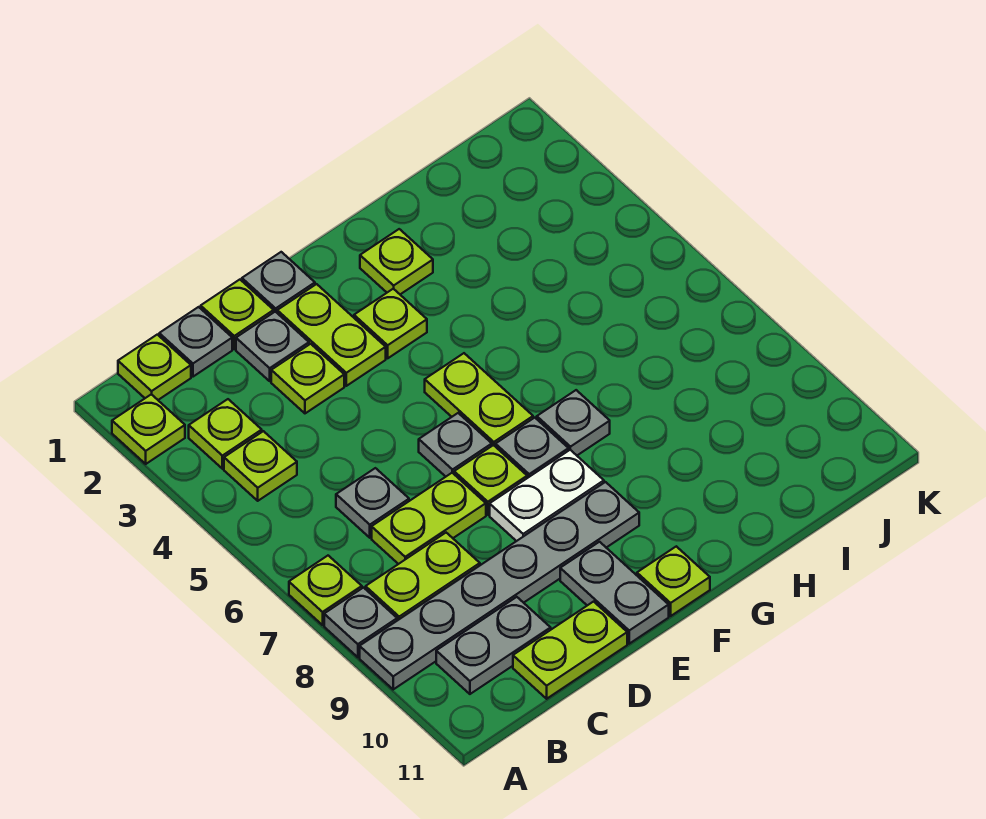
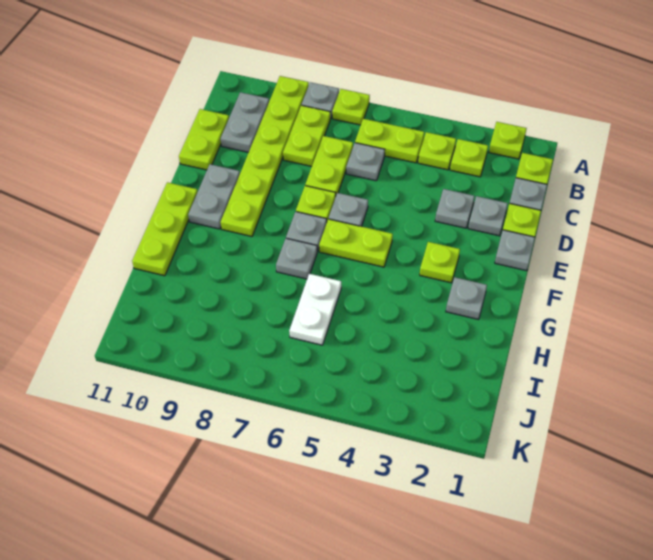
grey 1x6 plate [360,482,639,689] -> lime 1x6 plate [221,76,309,236]
lime 1x1 plate [271,344,344,413] -> grey 1x1 plate [435,189,474,228]
lime 1x2 plate [277,284,386,386] -> lime 1x2 plate moved to [355,119,424,163]
white 1x2 plate [490,450,604,541] -> white 1x2 plate moved to [289,274,341,345]
grey 1x2 plate [560,542,669,644] -> grey 1x2 plate turned to [188,164,240,229]
lime 1x1 plate [637,546,710,616] -> lime 1x3 plate [132,182,198,276]
lime 1x1 plate [360,229,433,294] -> grey 1x1 plate [446,277,487,319]

